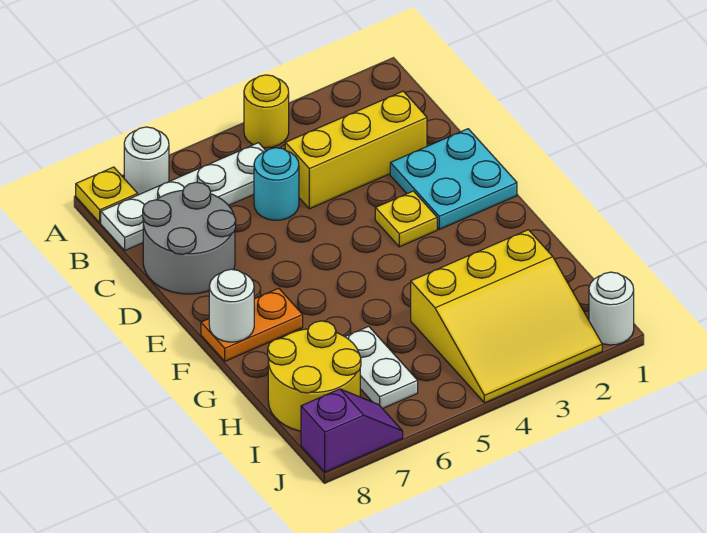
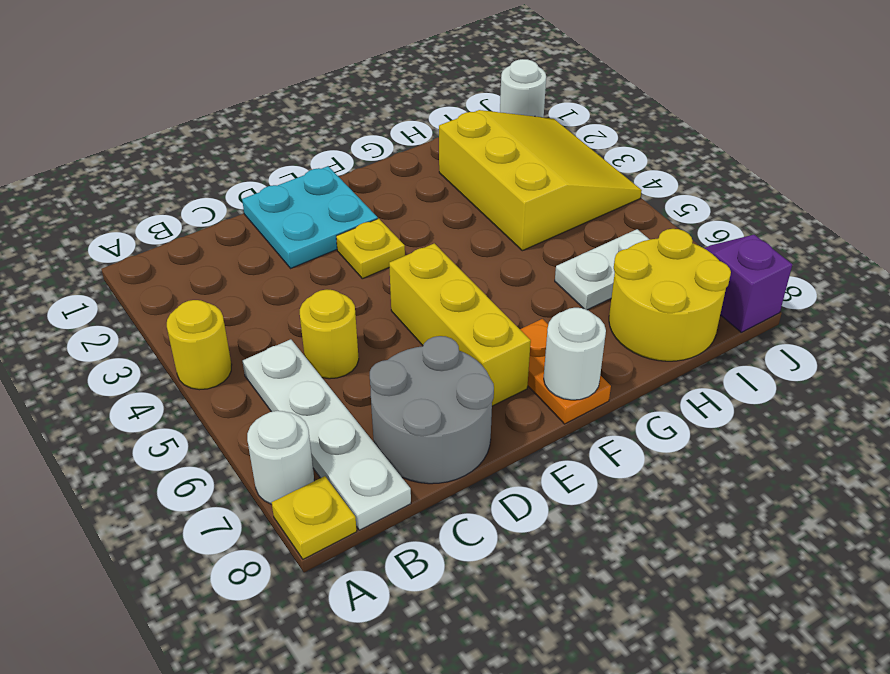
yellow 1x3 brick [285,91,427,209] -> yellow 1x3 brick moved to [389,243,531,406]
cyan 1x1 round brick [254,148,299,220] -> yellow 1x1 round brick [300,290,359,379]

